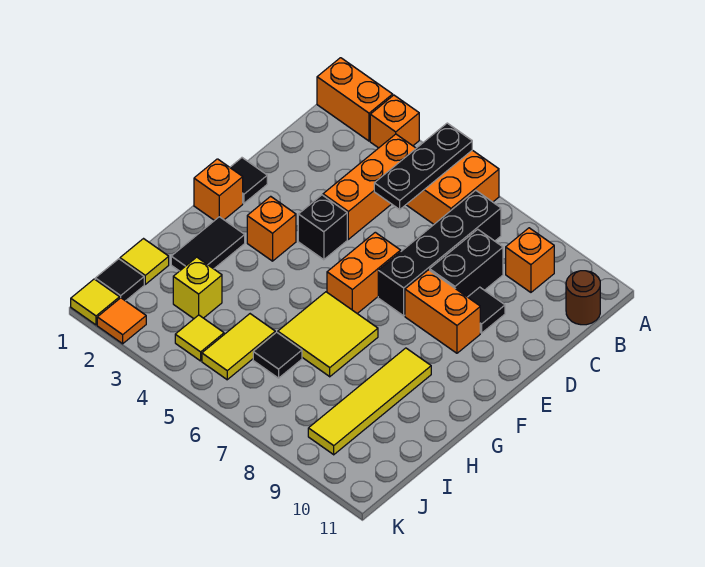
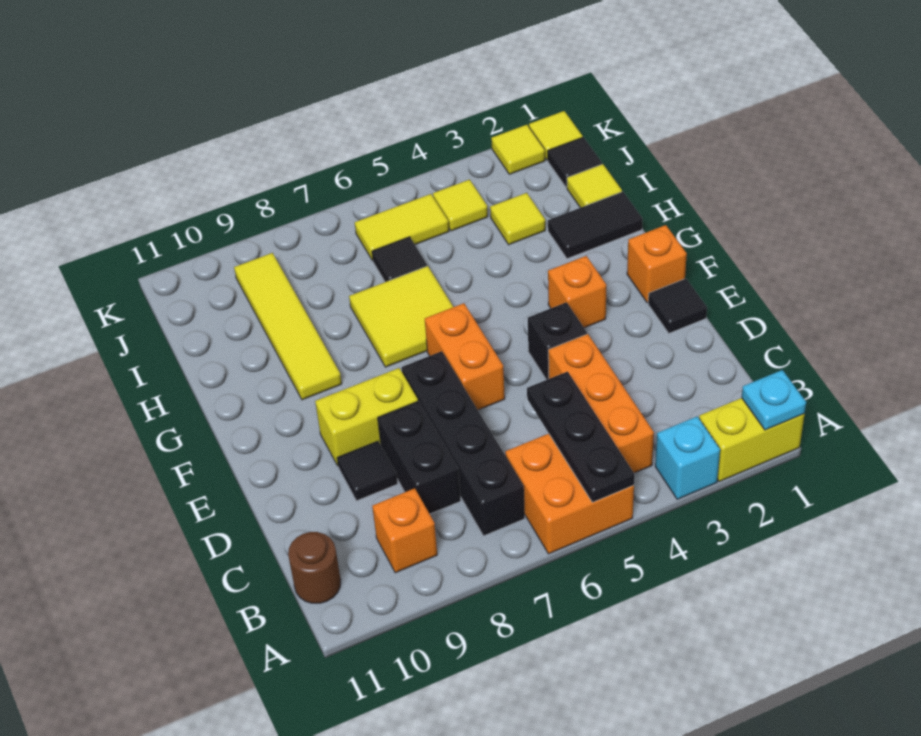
orange 1x2 brick [317,58,393,141] -> yellow 1x2 brick [699,398,805,482]
none -> cyan 1x1 plate [742,370,806,430]
orange 1x1 brick [370,95,419,148] -> cyan 1x1 brick [655,416,720,499]
orange 1x2 brick [405,270,480,353] -> yellow 1x2 brick [315,368,418,466]
black 1x2 tile [171,217,245,271] -> black 1x2 tile turned to [548,192,643,259]
yellow 1x1 brick [173,257,222,319] -> yellow 1x1 tile [490,193,545,245]
yellow 1x2 tile [202,314,275,380] -> yellow 1x2 tile turned to [355,194,449,261]
orange 1x1 tile [97,298,146,344] -> yellow 1x1 tile [491,125,545,174]

